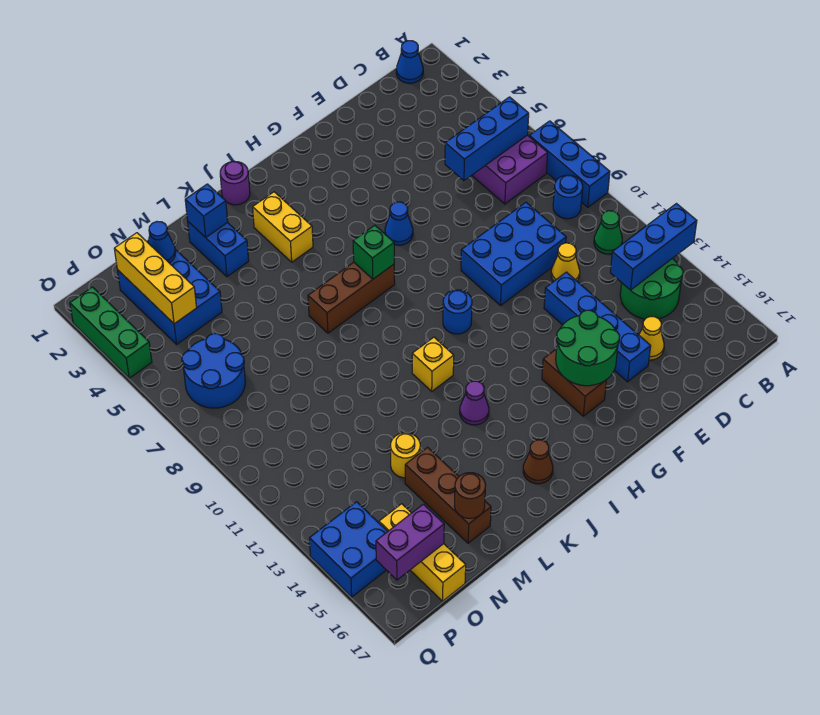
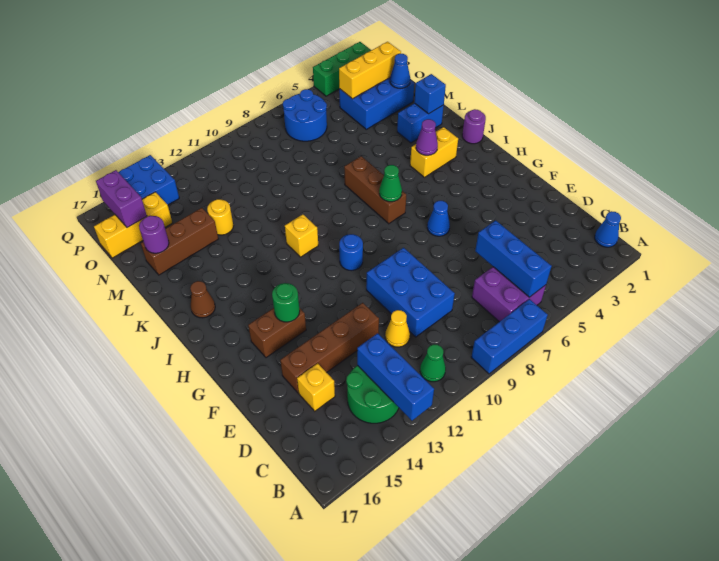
blue 1x1 round brick [553,175,583,219] -> none
yellow 1x1 cone [639,317,664,360] -> yellow 1x1 brick [297,363,335,411]
blue 1x4 brick [544,272,651,382] -> brown 1x4 brick [280,303,379,393]
green 2x2 round brick [556,310,620,386] -> green 1x1 round brick [272,283,300,322]
green 1x1 brick [353,225,394,279] -> green 1x1 cone [379,165,402,202]
purple 1x1 cone [460,381,489,425] -> purple 1x1 cone moved to [416,119,438,155]
brown 1x1 round brick [454,473,486,518] -> purple 1x1 round brick [139,216,169,253]

